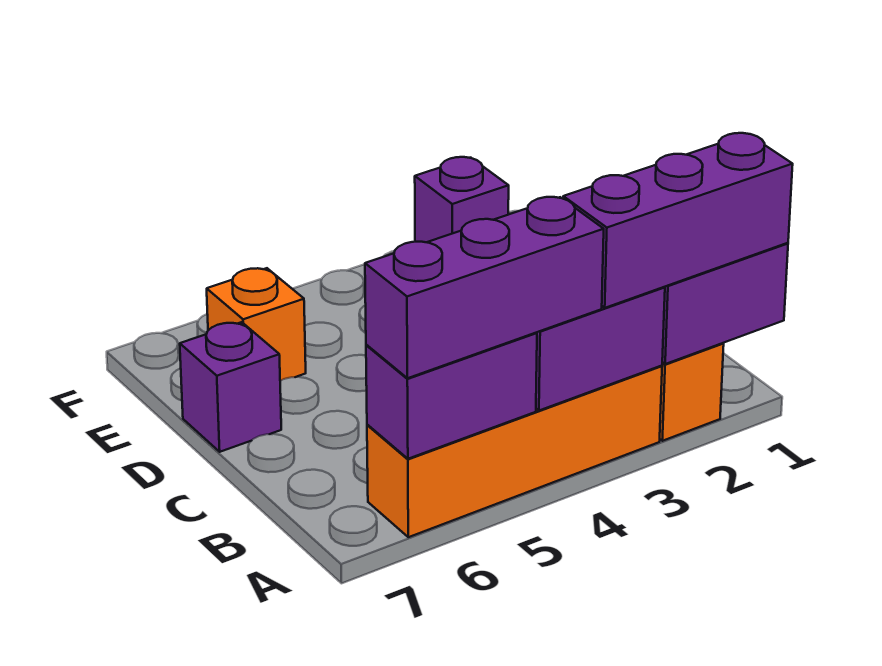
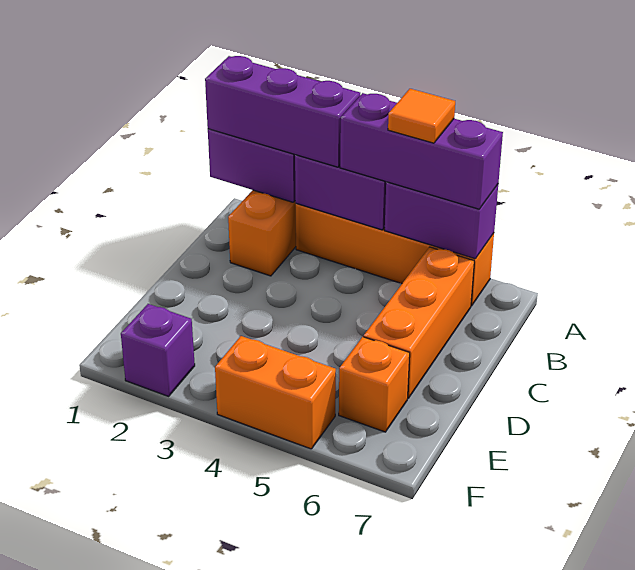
none -> orange 1x1 tile [388,89,455,143]
none -> orange 1x3 brick [364,247,474,398]
purple 1x1 brick [180,322,281,452] -> none
none -> orange 1x2 brick [215,336,336,449]

